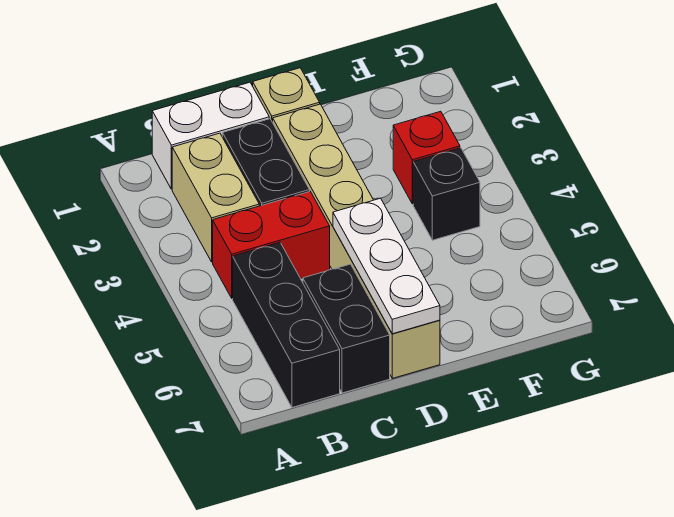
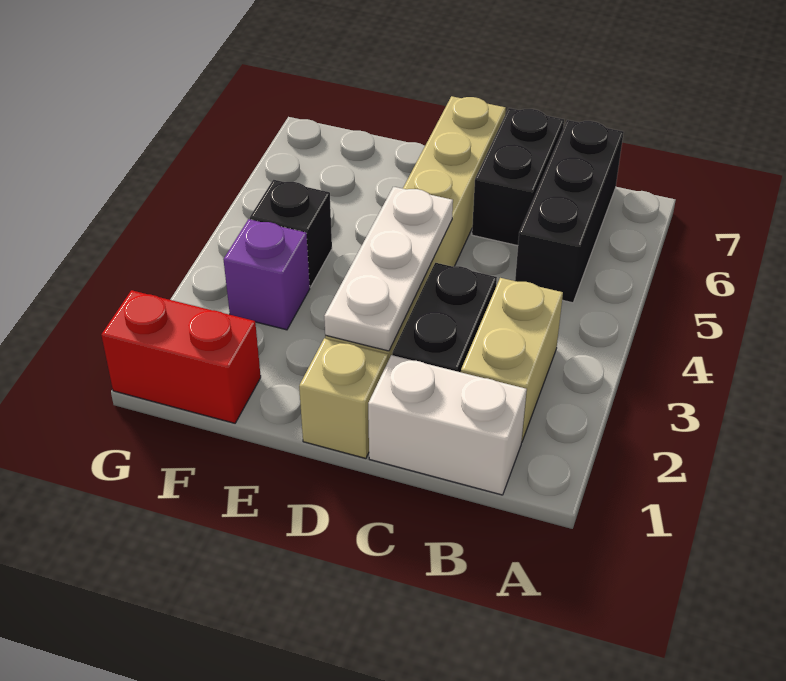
red 1x2 brick [213,192,330,298] -> red 1x2 brick moved to [101,290,261,423]
white 1x3 plate [333,198,440,334] -> white 1x3 plate moved to [324,187,453,351]
red 1x1 brick [393,111,460,204] -> purple 1x1 brick [223,219,310,330]

